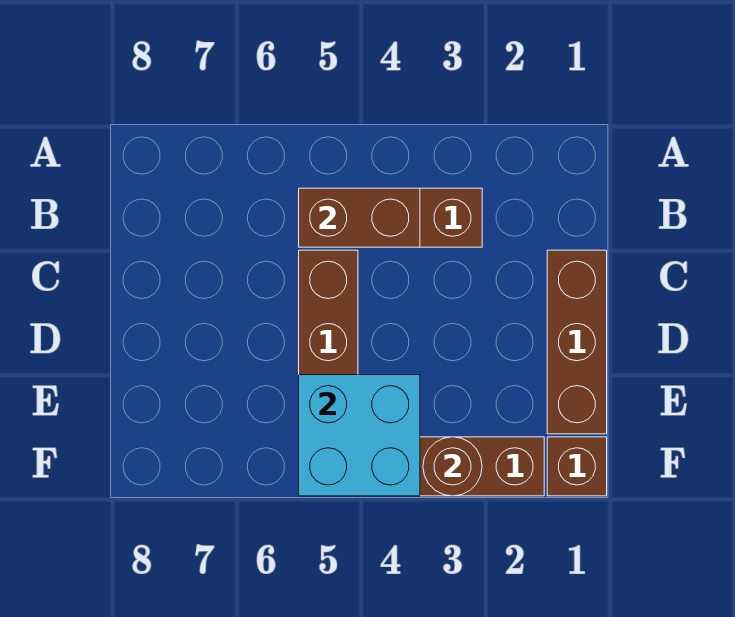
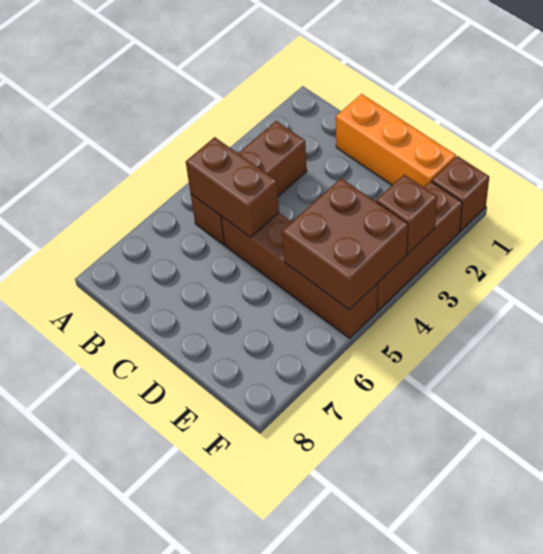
brown 1x2 brick [299,188,420,247] -> brown 1x2 brick turned to [186,137,279,237]
brown 1x3 brick [547,250,607,434] -> orange 1x3 brick [336,94,456,187]
cyan 2x2 brick [299,375,420,496] -> brown 2x2 brick [282,178,408,310]
brown 1x1 round brick [423,437,482,496] -> brown 1x1 brick [376,175,437,254]

